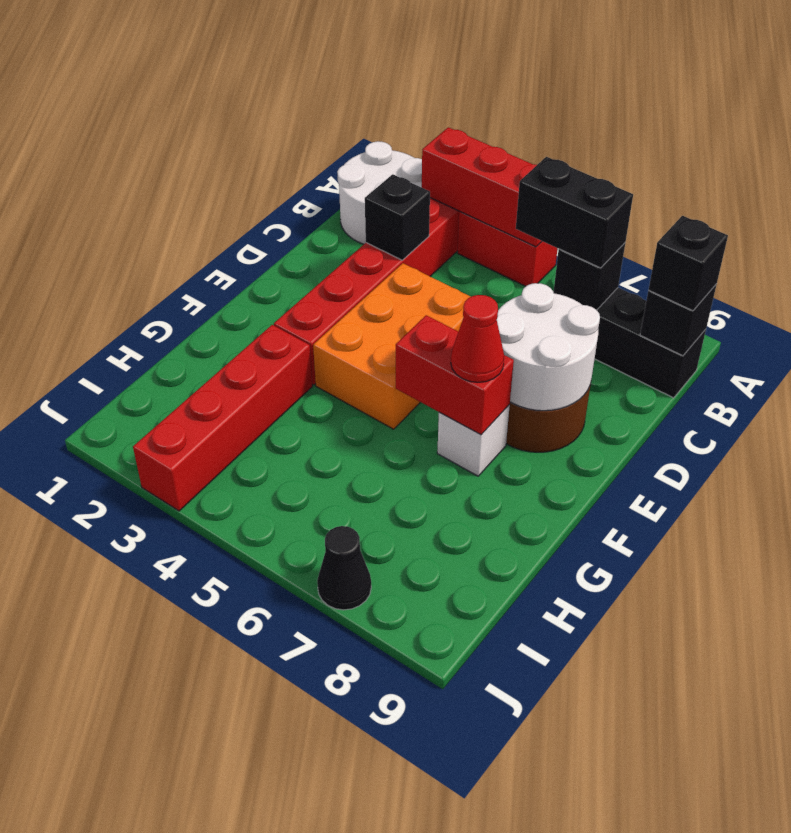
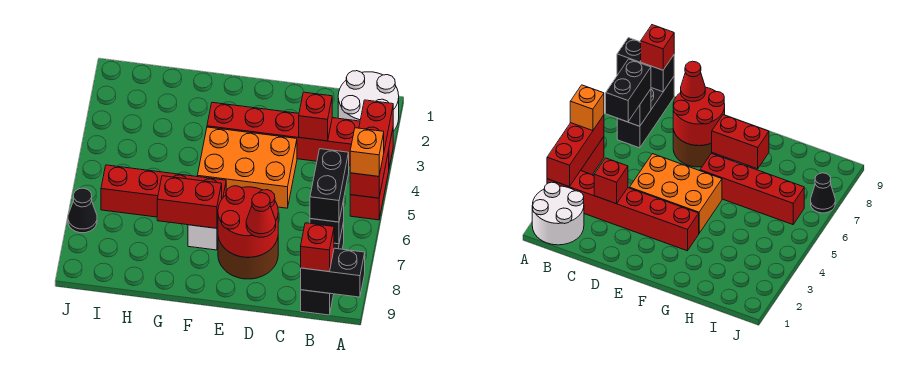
none -> orange 1x1 brick [350,128,384,176]
black 1x1 brick [640,284,717,356] -> black 1x2 brick [301,248,365,297]
black 1x1 brick [649,216,728,311] -> red 1x1 brick [301,223,334,272]
black 1x1 brick [365,174,430,260] -> red 1x1 brick [299,92,332,141]
white 2x2 round brick [497,283,600,411] -> red 2x2 round brick [218,186,278,257]
red 1x2 brick [396,315,514,435] -> red 1x2 brick turned to [157,176,222,228]
red 1x1 cone [451,295,504,382] -> red 1x1 cone moved to [246,193,276,237]
red 1x4 brick [133,325,312,511] -> red 1x4 brick moved to [101,165,226,217]

